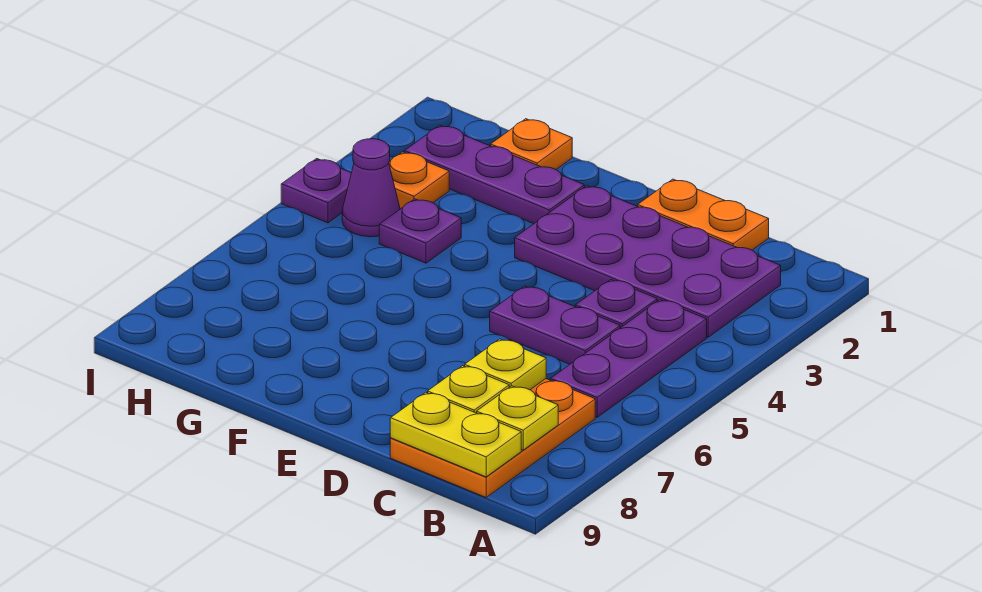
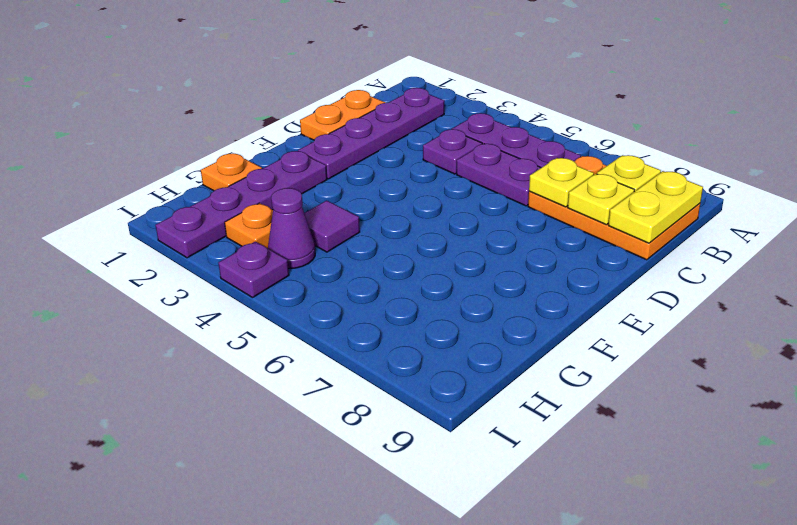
purple 2x4 plate [515,186,781,337] -> purple 1x4 plate [298,88,444,179]
purple 1x2 plate [490,286,620,364] -> purple 1x2 plate turned to [457,144,541,206]
purple 1x3 plate [404,125,584,224] -> purple 1x4 plate [156,151,327,258]
purple 1x1 plate [379,199,461,263] -> purple 1x1 tile [304,200,360,252]

